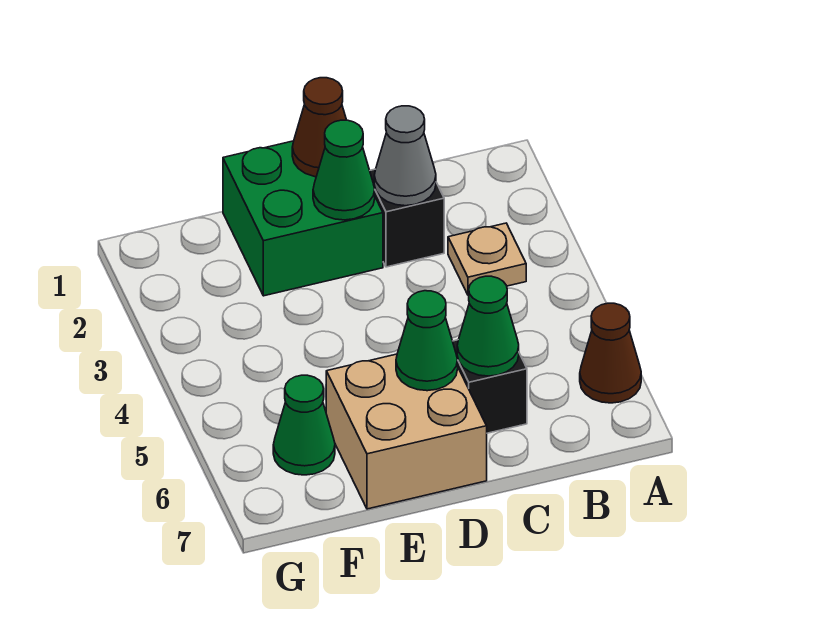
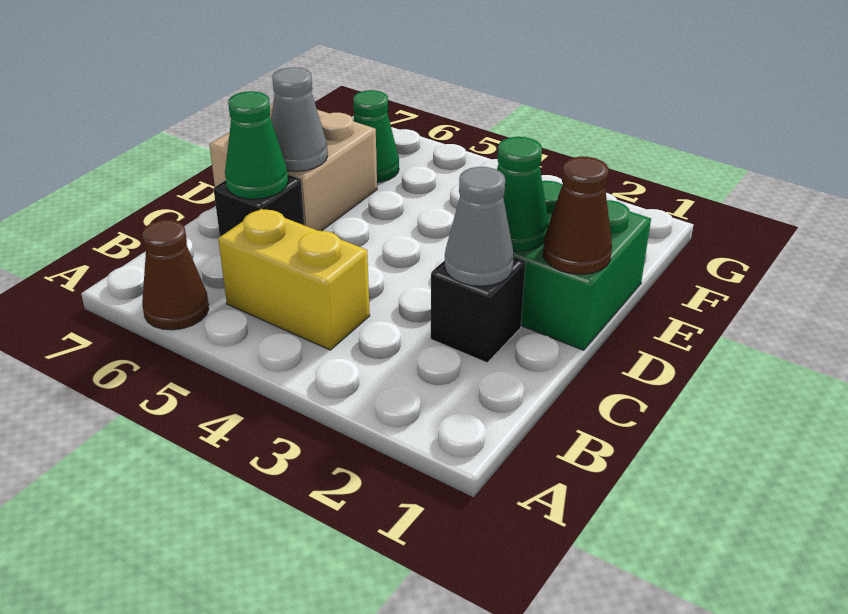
tan 1x1 plate [448,223,526,295] -> none
none -> yellow 1x2 brick [218,209,370,350]
green 1x1 cone [396,291,458,391] -> grey 1x1 cone [271,67,328,171]

